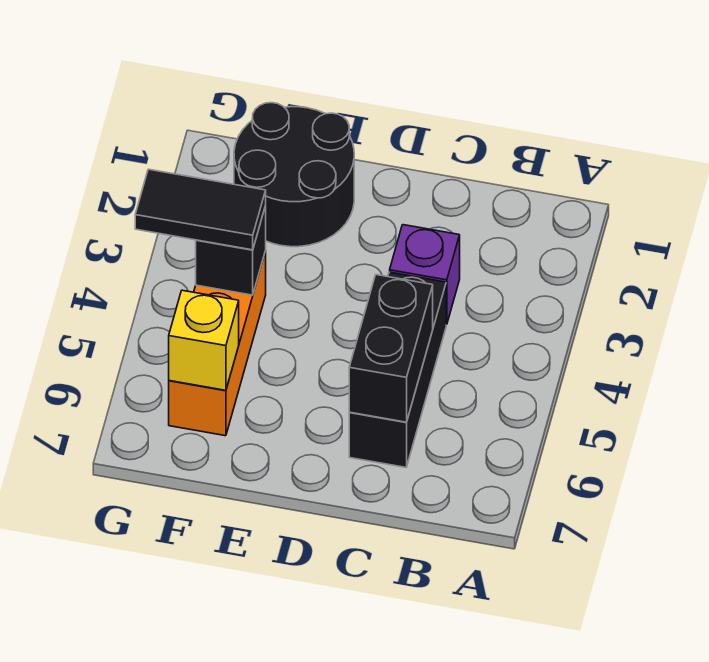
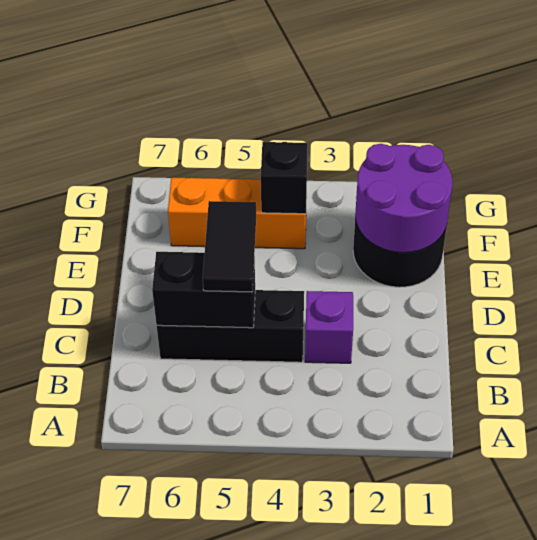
none -> purple 2x2 round brick [355,144,452,253]
black 1x2 tile [135,169,266,250] -> black 1x2 tile moved to [203,201,256,292]
yellow 1x1 brick [169,290,239,390] -> none

